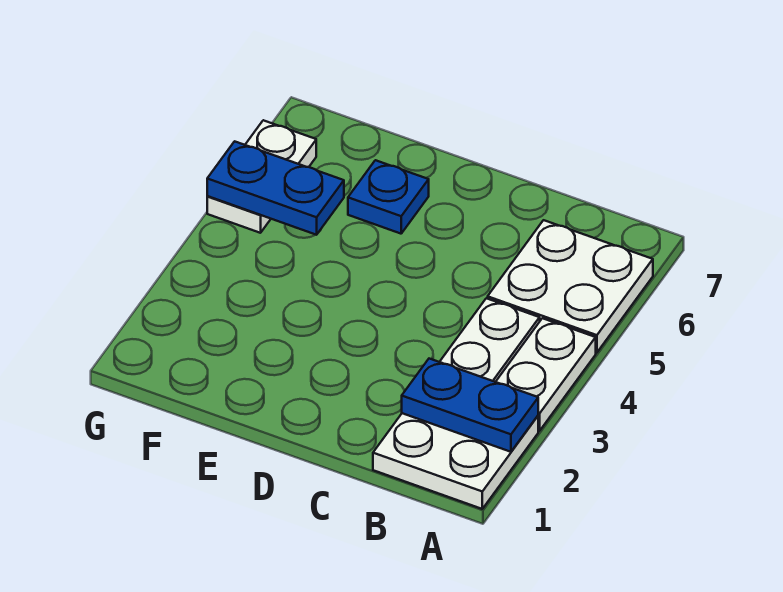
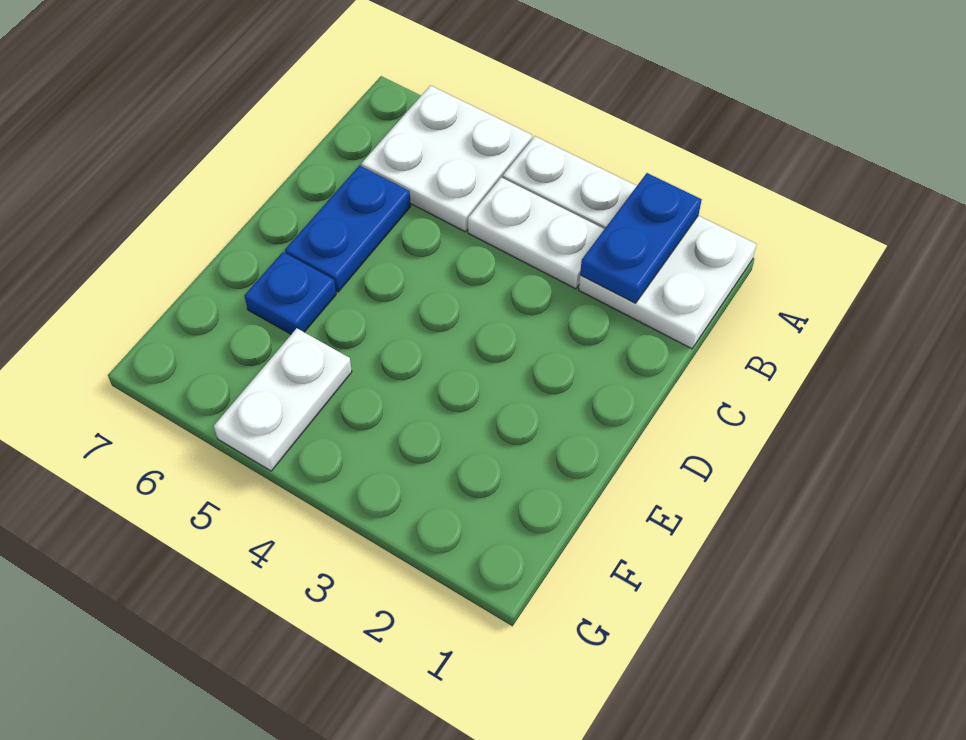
blue 1x2 plate [207,141,344,235] -> blue 1x2 plate moved to [285,165,411,292]
white 1x2 plate [207,120,316,233] -> white 1x2 plate turned to [214,328,352,471]

